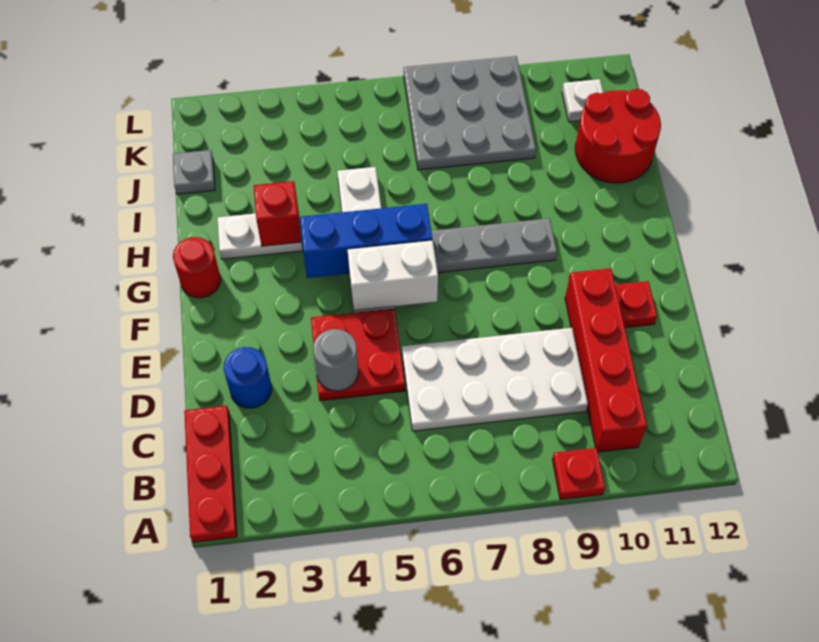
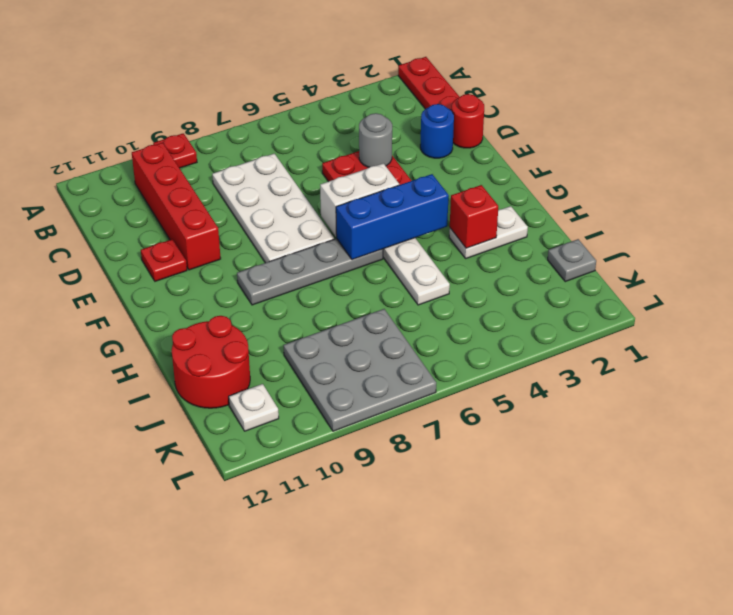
white 2x4 plate [402,328,588,431] -> white 2x4 plate turned to [212,154,334,263]
red 1x1 round brick [173,237,221,298] -> red 1x1 round brick moved to [452,94,484,148]

